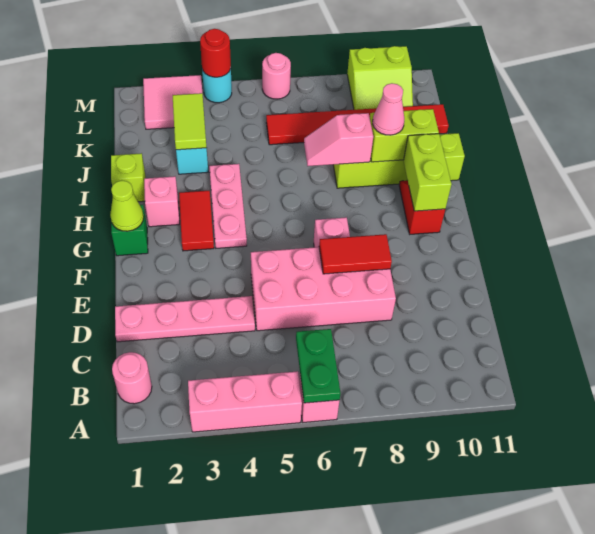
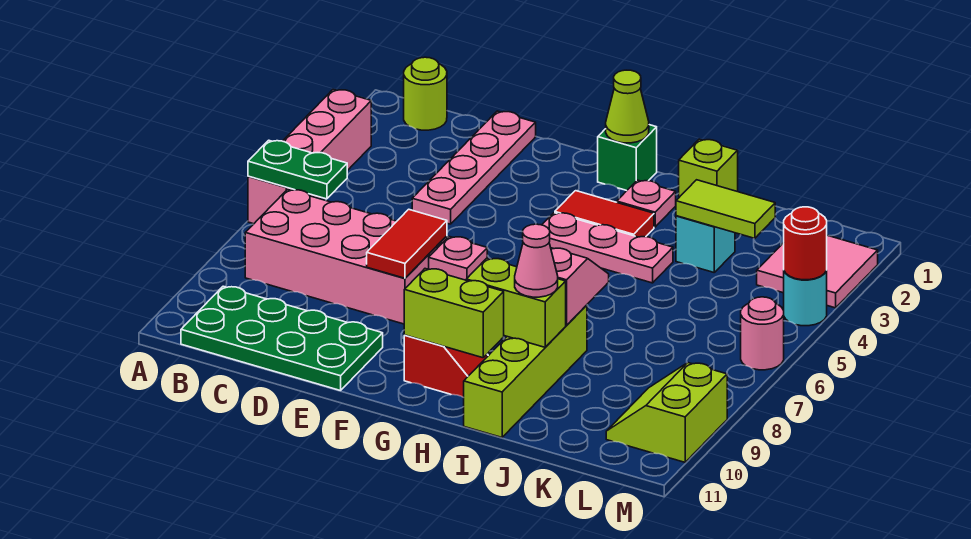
pink 1x1 round brick [112,352,152,404] -> lime 1x1 round brick [404,57,447,130]
none -> green 2x4 plate [181,286,383,391]
pink 2x4 brick [251,247,396,331] -> pink 2x4 brick turned to [245,190,447,324]
pink 1x1 brick [144,176,180,227] -> pink 1x1 plate [617,180,676,227]
lime 1x2 brick [370,109,439,162] -> lime 1x2 brick turned to [466,258,566,347]
red 1x6 tile [266,104,449,145] -> none

